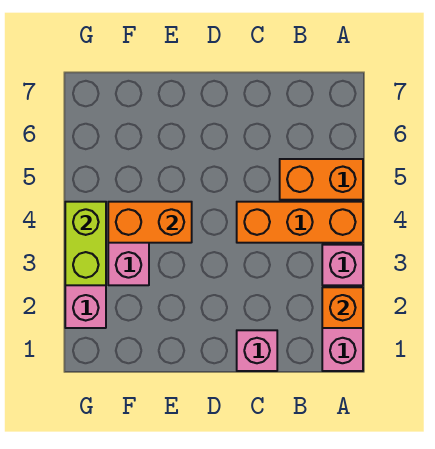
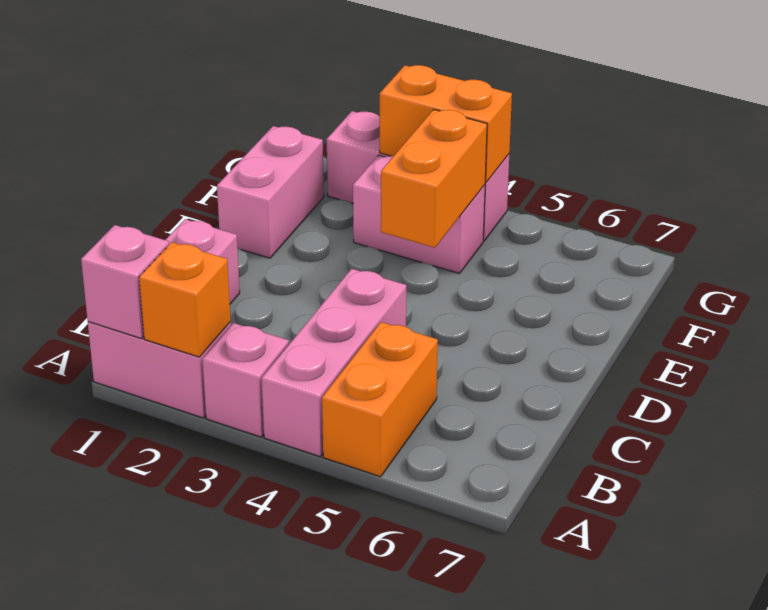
none -> pink 1x1 brick [81,225,169,339]
orange 1x3 brick [237,202,363,243] -> pink 1x3 brick [262,269,406,457]
none -> pink 1x2 brick [217,126,324,258]
lime 1x2 brick [65,202,106,285] -> orange 1x2 brick [380,65,512,182]

